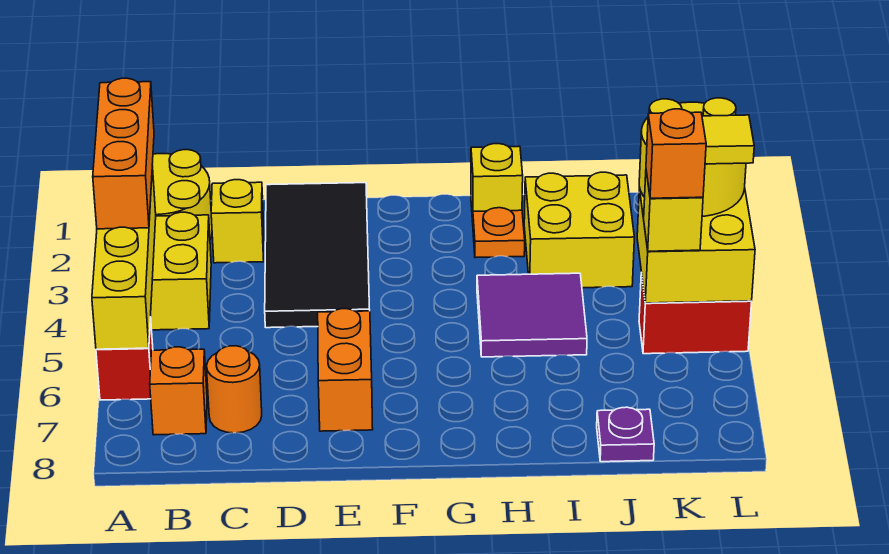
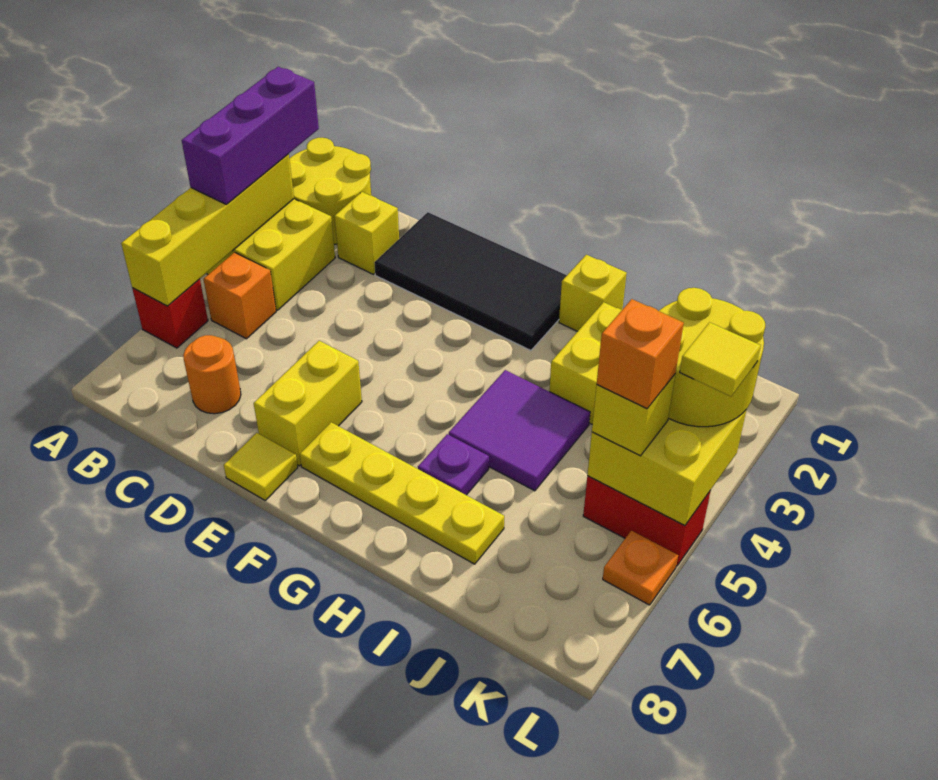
orange 1x3 brick [93,78,154,229] -> purple 1x3 brick [182,67,319,204]
orange 1x1 brick [150,347,207,435] -> orange 1x1 brick moved to [203,252,276,339]
black 2x4 tile [265,183,370,328] -> black 2x4 tile turned to [374,212,567,350]
orange 1x2 brick [318,309,373,431] -> yellow 1x2 brick [254,341,362,466]
none -> yellow 1x1 tile [224,433,298,500]
none -> yellow 1x4 plate [300,422,504,564]
orange 1x1 plate [473,208,525,258] -> orange 1x1 plate moved to [603,531,678,605]
purple 1x1 plate [597,407,654,462] -> purple 1x1 plate moved to [418,434,489,495]

